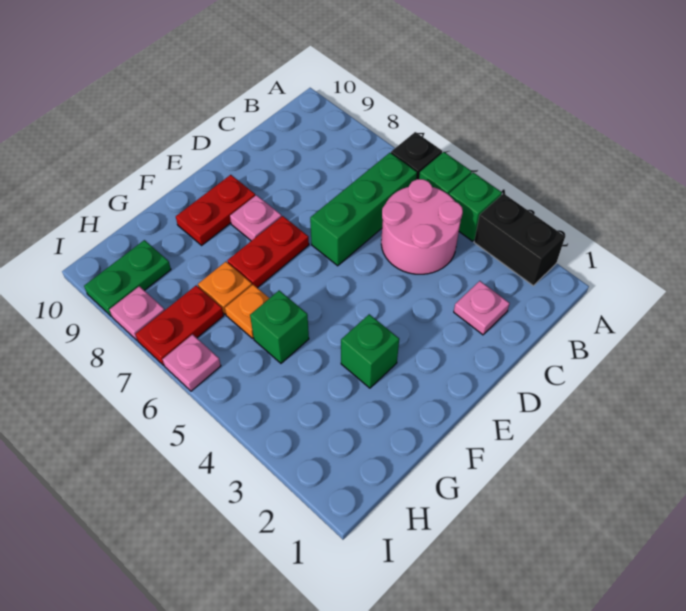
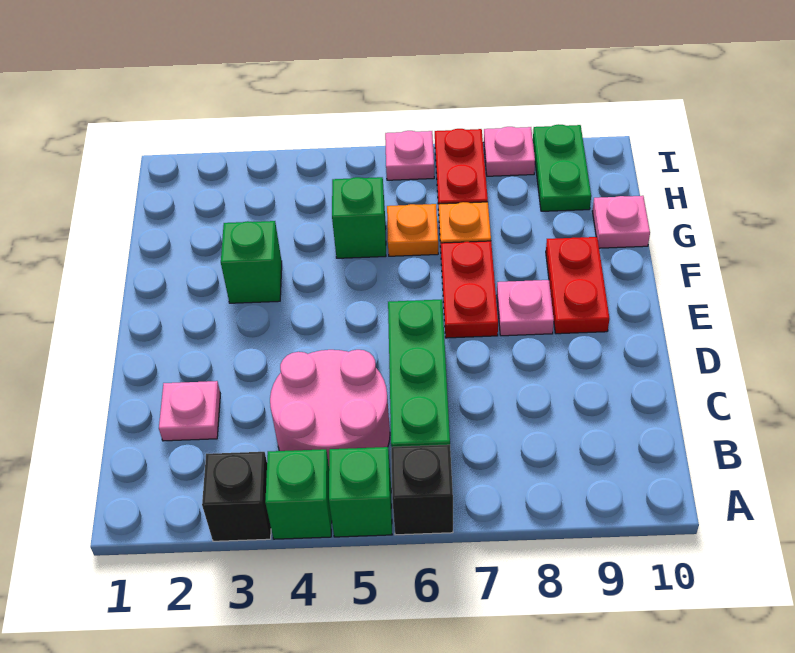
black 1x2 brick [474,194,565,286] -> black 1x1 brick [202,452,271,541]
none -> pink 1x1 plate [592,196,650,248]

